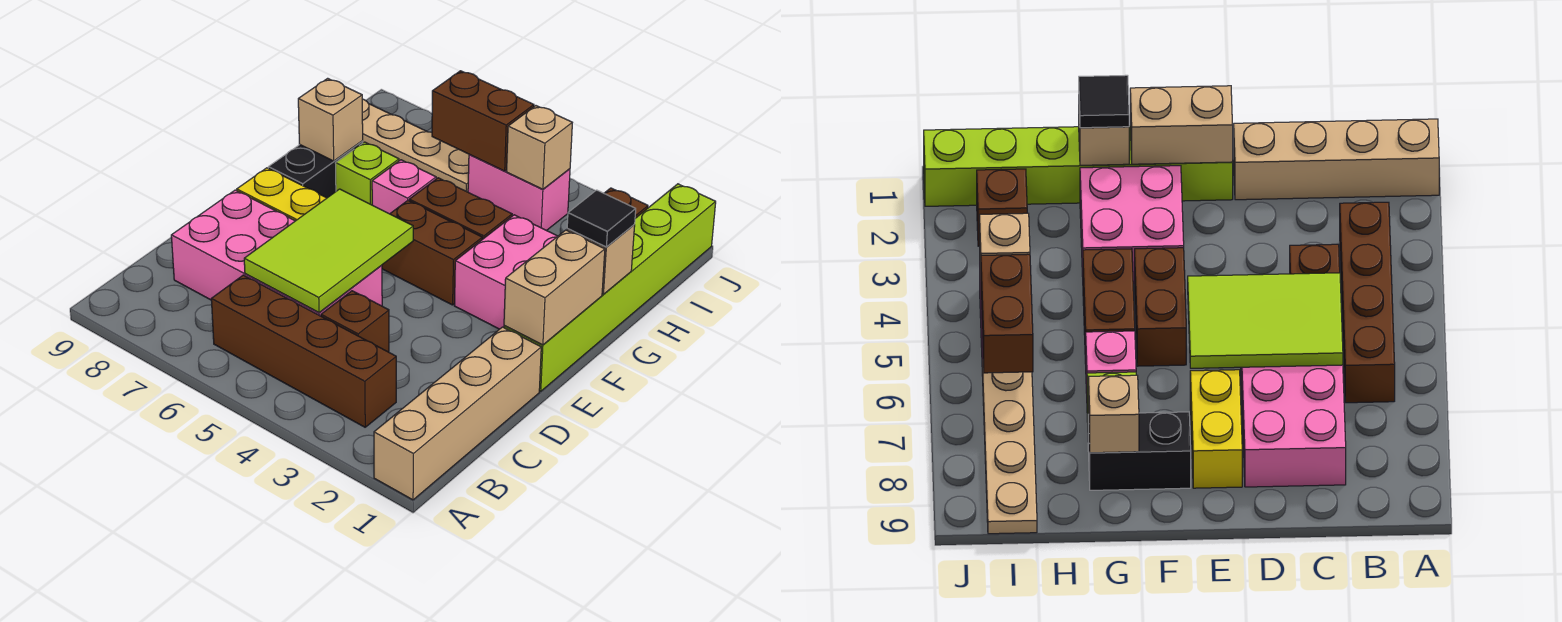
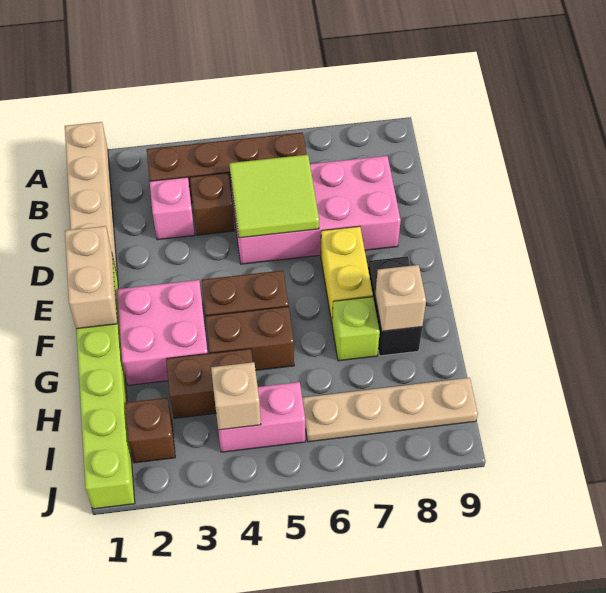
lime 2x3 tile [244,189,413,313] -> lime 2x2 tile [229,155,319,238]
yellow 1x2 brick [237,168,326,221] -> yellow 1x2 brick turned to [321,226,373,322]
tan 1x1 brick [567,224,635,295] -> none
black 1x1 tile [567,190,636,247] -> none
pink 1x1 brick [372,160,436,214] -> pink 1x1 brick moved to [150,177,195,240]
brown 1x2 brick [432,71,534,171] -> brown 1x2 brick moved to [166,349,253,418]

